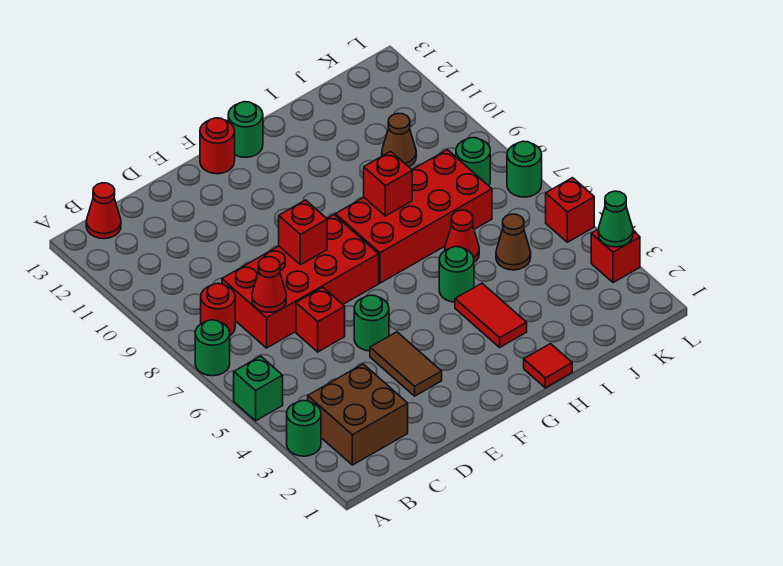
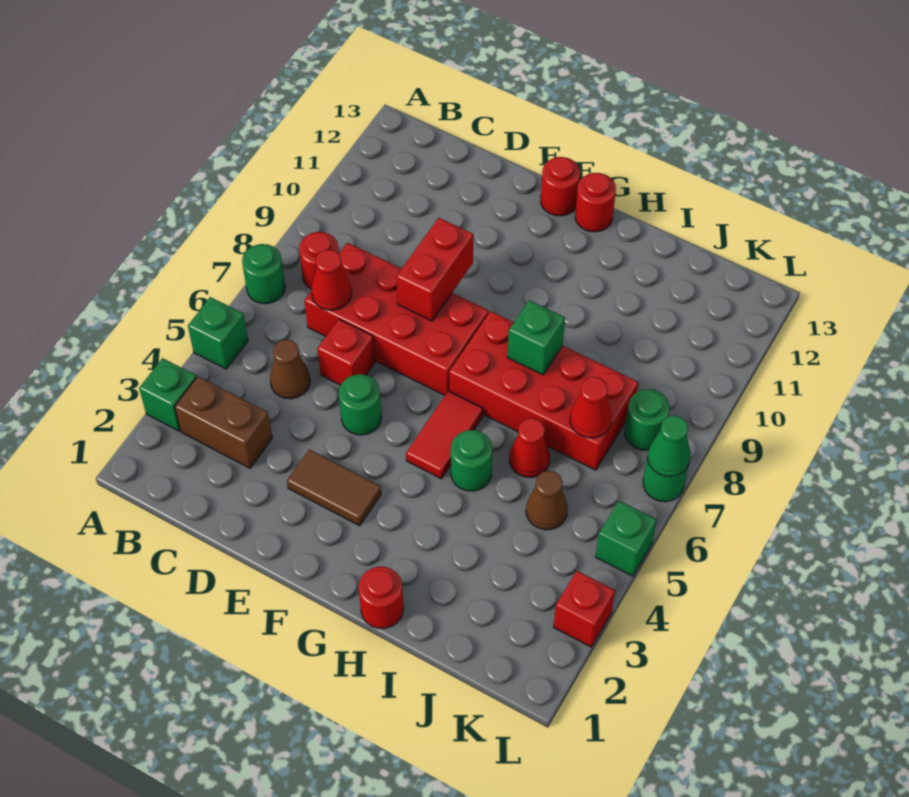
green 1x1 round brick [287,401,321,456] -> green 1x1 brick [139,358,197,431]
brown 2x2 brick [308,364,408,465] -> brown 1x2 brick [175,377,272,468]
red 1x1 cone [86,183,121,239] -> red 1x1 cone moved to [570,377,612,438]
brown 1x2 tile [370,332,442,396] -> brown 1x2 tile turned to [287,450,381,526]
red 1x1 brick [279,200,327,265] -> red 1x2 brick [396,218,473,321]
green 1x1 round brick [228,102,263,157] -> red 1x1 round brick [575,173,616,232]
red 1x1 tile [524,344,572,388] -> red 1x1 round brick [359,567,403,629]
red 1x2 tile [455,283,527,347] -> red 1x2 tile moved to [406,391,483,479]
red 1x1 brick [364,151,412,216] -> green 1x1 brick [508,300,565,375]
brown 1x1 cone [382,113,416,167] -> brown 1x1 cone moved to [270,340,310,399]
green 1x1 cone [598,191,633,247] -> green 1x1 cone moved to [648,416,690,477]
red 1x1 brick [546,178,594,242] -> green 1x1 brick [596,501,657,576]

